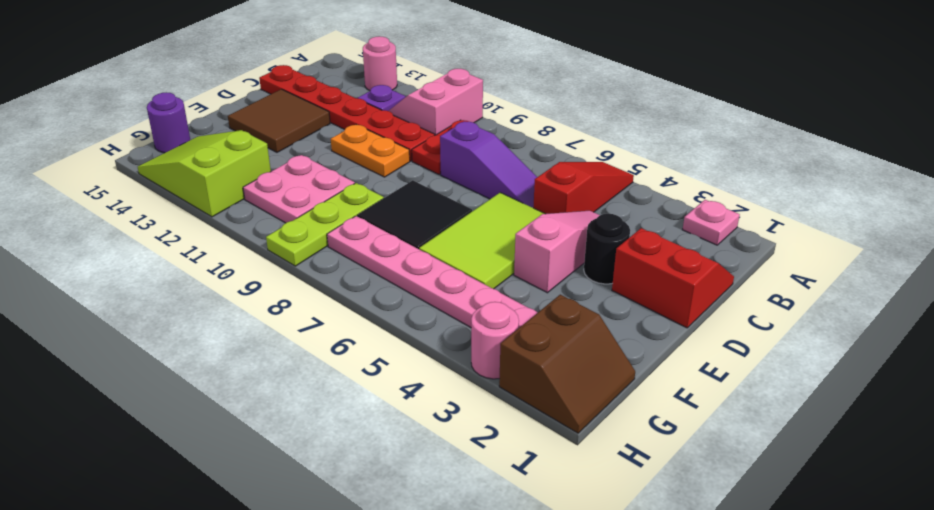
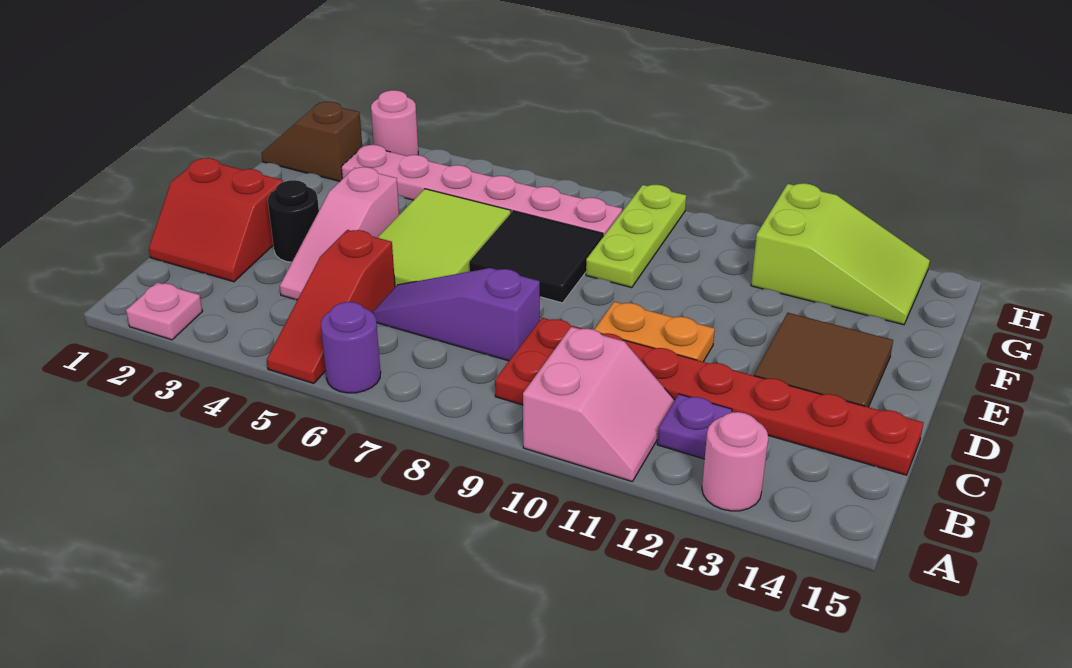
pink 2x2 plate [243,155,355,223] -> none
brown 2x2 slope [499,295,635,433] -> brown 1x2 slope [261,102,362,181]
purple 1x1 round brick [147,92,190,153] -> purple 1x1 round brick moved to [321,302,381,393]

